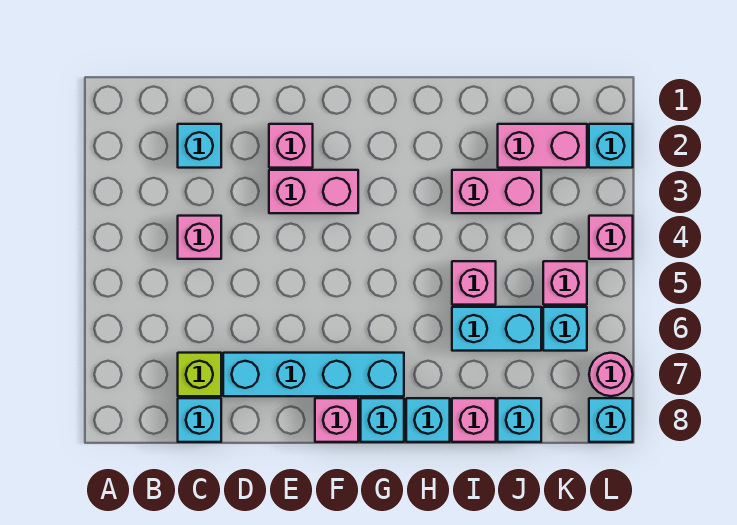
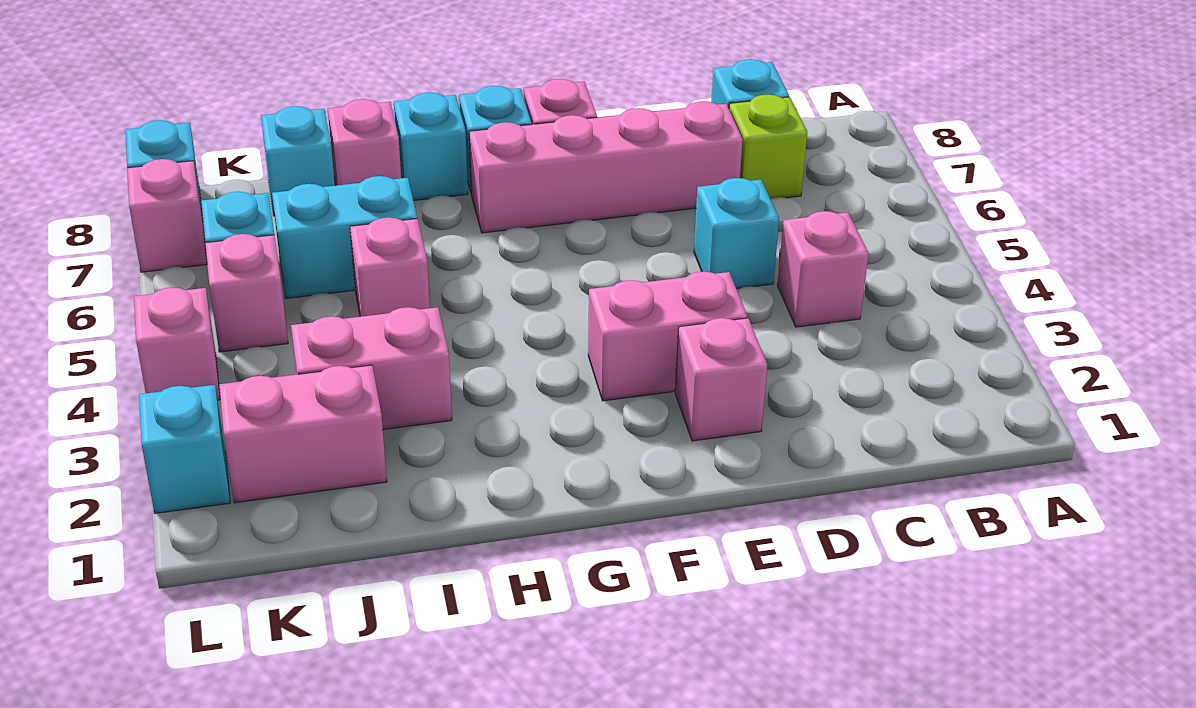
cyan 1x1 brick [178,124,221,168] -> cyan 1x1 brick moved to [694,178,779,289]
cyan 1x4 brick [223,353,404,396] -> pink 1x4 brick [469,101,743,233]
pink 1x1 round brick [589,353,633,396] -> pink 1x1 brick [127,159,207,272]

